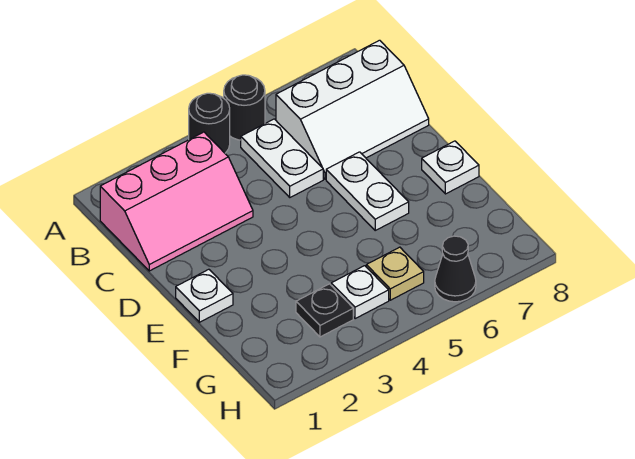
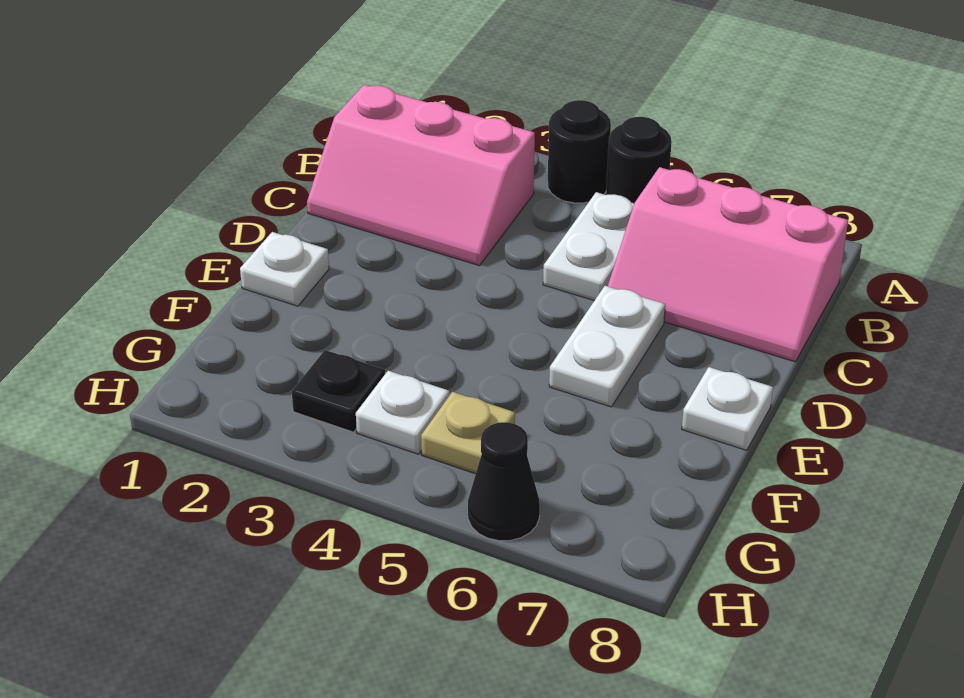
white 2x3 slope [276,40,429,179] -> pink 2x3 slope [608,167,848,362]

